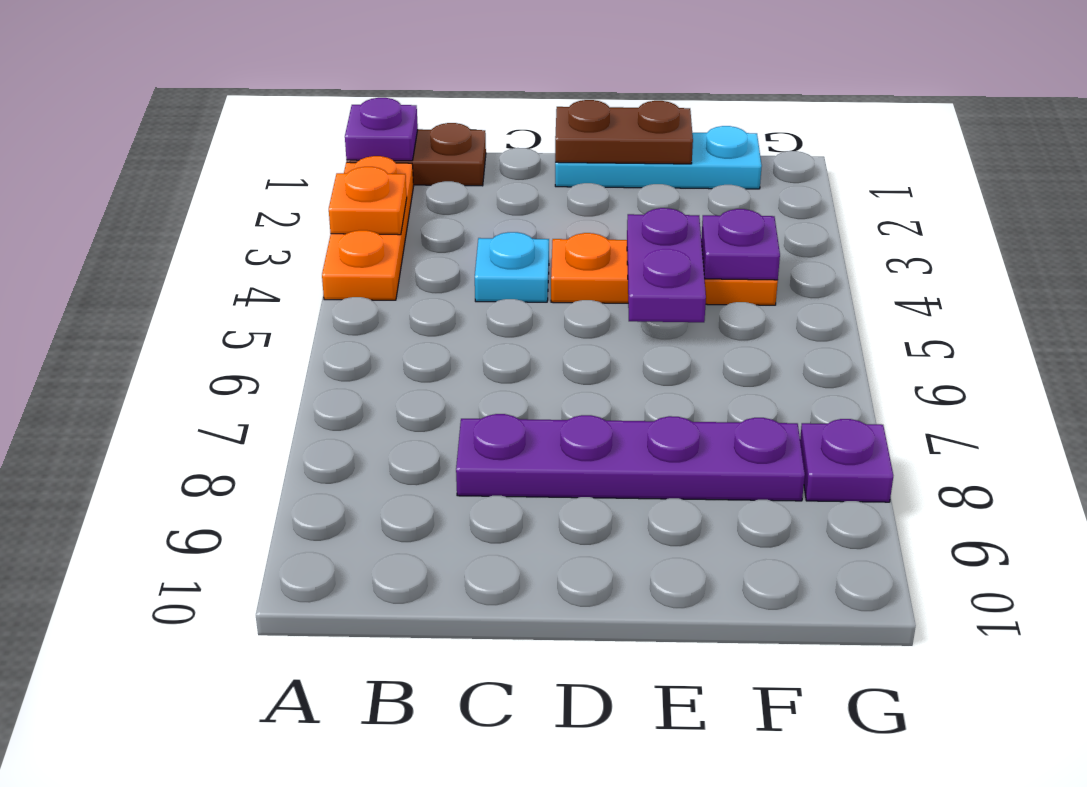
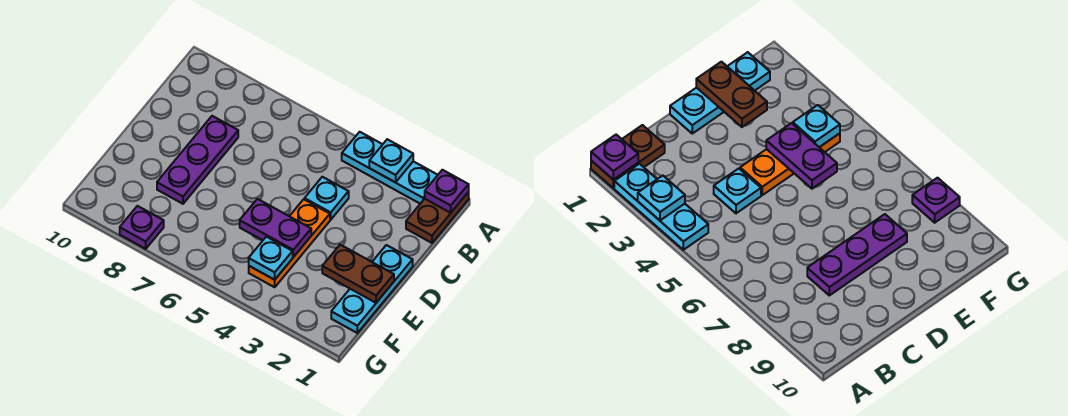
orange 1x3 plate [322,156,413,300] -> cyan 1x3 plate [342,132,437,204]
orange 1x1 plate [329,167,407,235] -> cyan 1x1 plate [369,139,413,182]
purple 1x4 plate [456,414,805,501] -> purple 1x3 plate [157,116,238,204]
brown 1x2 plate [555,100,693,164] -> brown 1x2 plate turned to [322,245,394,303]
purple 1x1 plate [701,209,780,280] -> cyan 1x1 plate [249,237,293,280]

